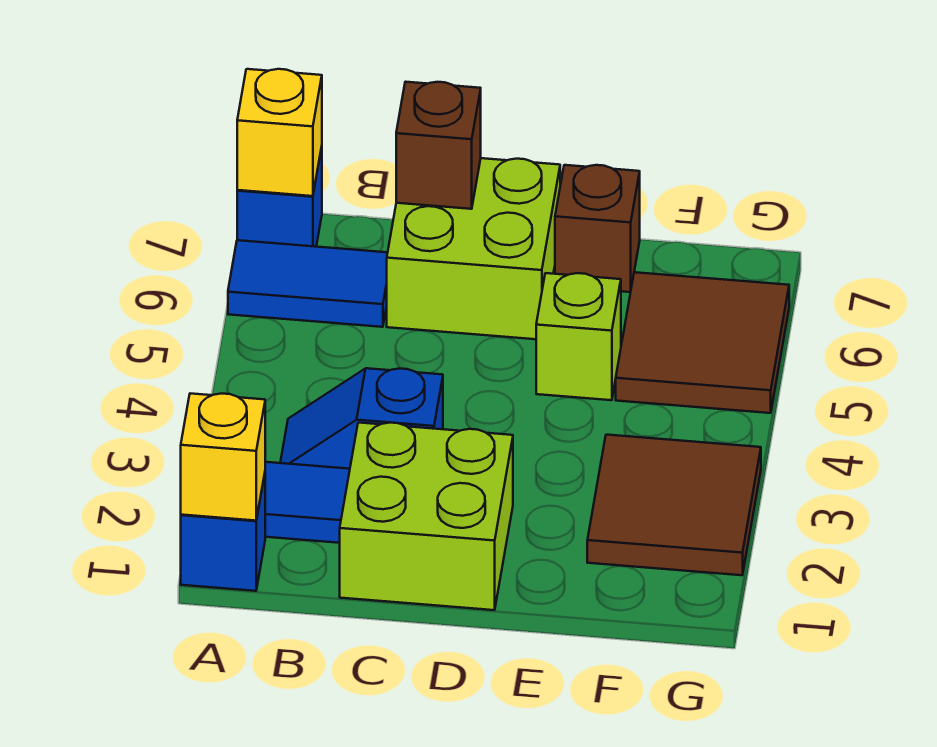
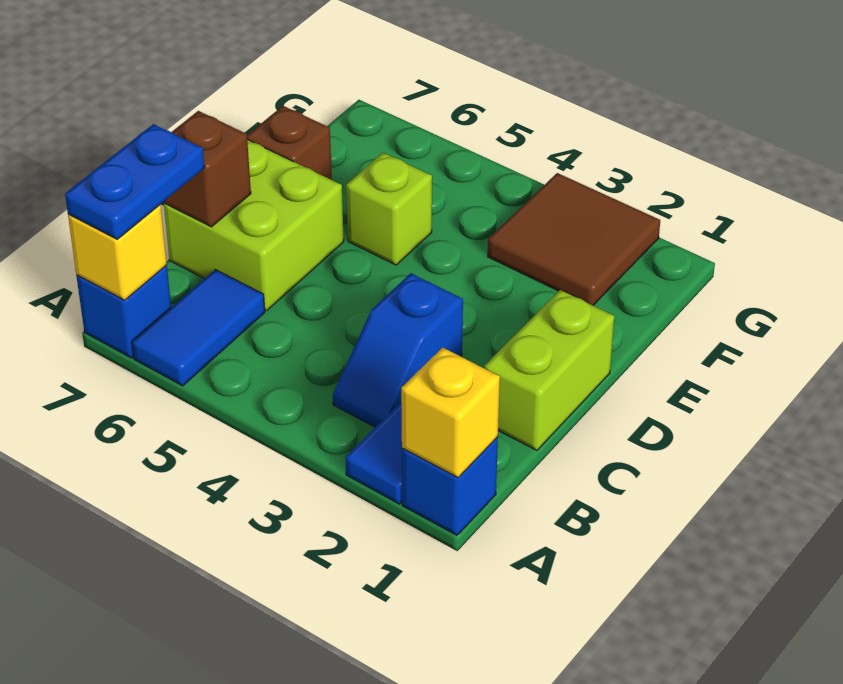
none -> blue 1x2 plate [65,124,204,239]
lime 2x2 brick [340,423,513,610] -> lime 1x2 brick [485,290,614,450]
brown 2x2 tile [616,272,789,413] -> none

